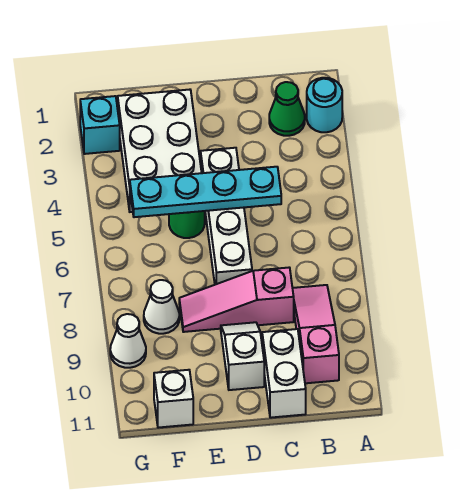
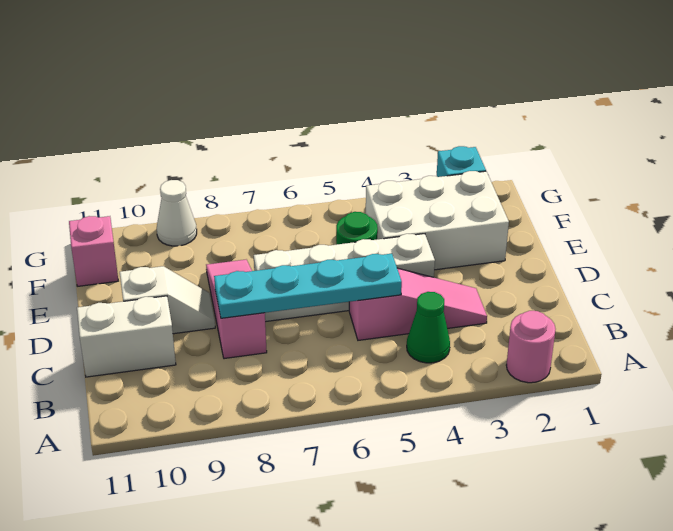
cyan 1x1 round brick [307,78,342,132] -> pink 1x1 round brick [506,311,556,383]
green 1x1 cone [269,82,305,136] -> green 1x1 cone moved to [407,292,450,363]
pink 1x3 slope [293,285,339,383] -> pink 1x3 slope moved to [349,268,487,340]
cyan 1x4 plate [130,167,281,217] -> cyan 1x4 plate turned to [214,254,402,318]
white 1x1 cone [144,280,179,334] -> none
white 1x1 brick [154,370,193,428] -> pink 1x1 brick [69,216,118,286]

